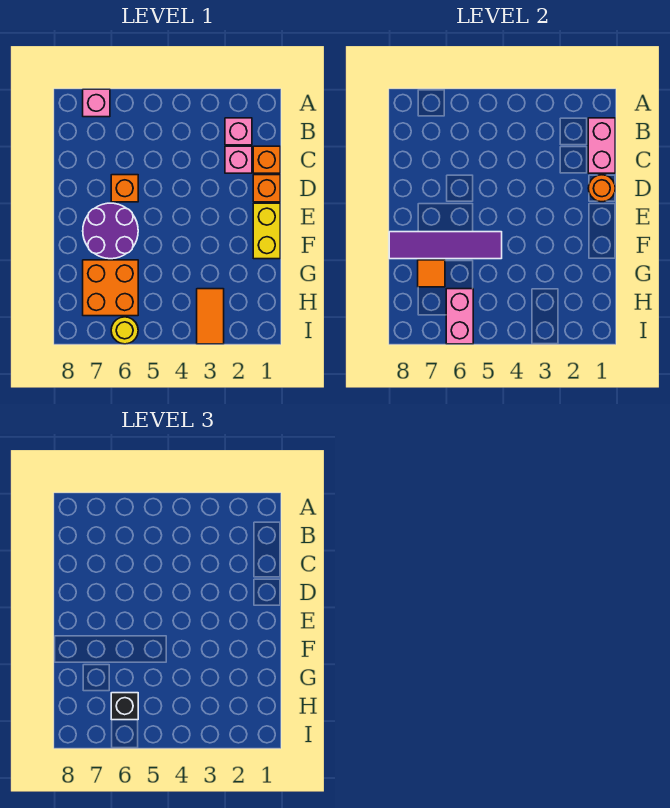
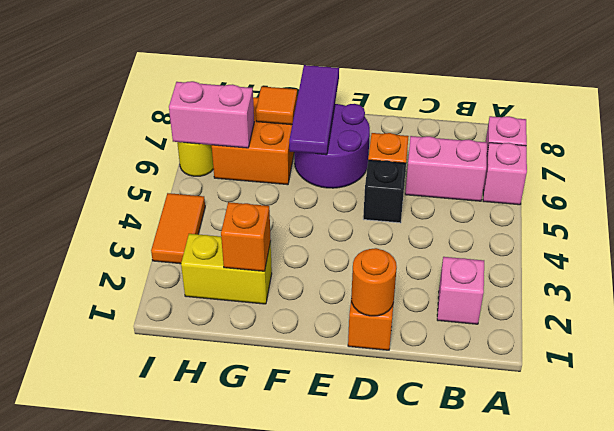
pink 1x2 brick [588,118,615,173] -> pink 1x2 brick moved to [405,136,487,201]
orange 1x1 brick [253,146,280,173] -> orange 1x1 brick moved to [221,202,271,271]
pink 1x1 brick [225,146,252,173] -> pink 1x1 brick moved to [483,143,527,205]
yellow 1x2 brick [253,203,280,259] -> yellow 1x2 brick moved to [181,234,272,304]
purple 1x4 tile [389,232,502,259] -> purple 1x3 tile [289,65,339,155]
orange 1x2 tile [197,289,224,344] -> orange 1x2 tile turned to [151,193,205,264]
black 1x1 brick [111,693,138,720] -> black 1x1 brick moved to [363,160,406,223]

